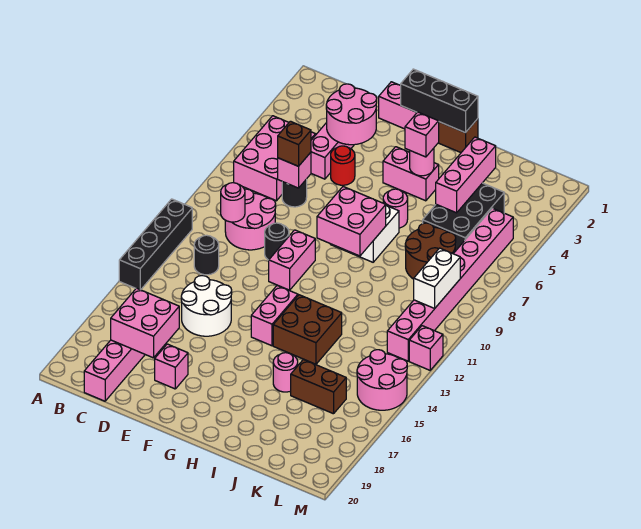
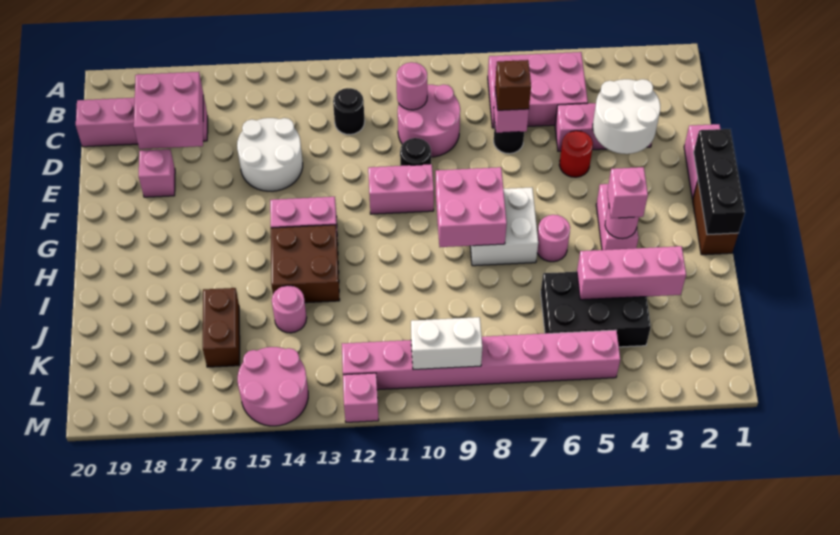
black 1x4 brick [119,199,192,290] -> none
pink 2x2 round brick [326,84,377,145] -> white 2x2 round brick [593,79,660,154]
pink 1x1 round brick [273,353,298,392] -> pink 1x1 round brick moved to [272,285,307,333]
brown 2x2 round brick [405,223,456,279] -> none

